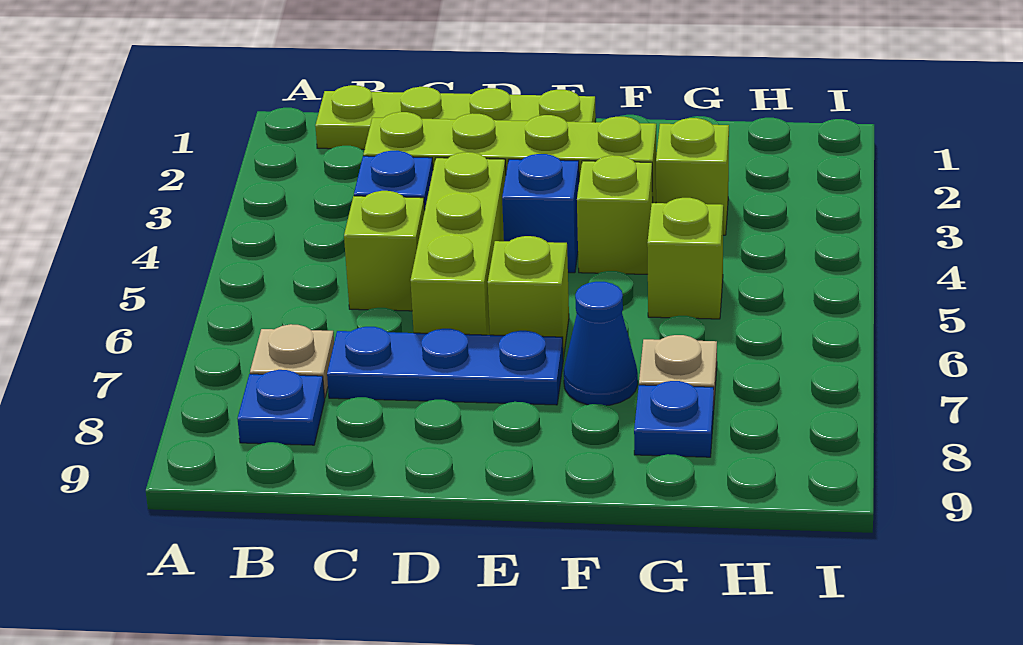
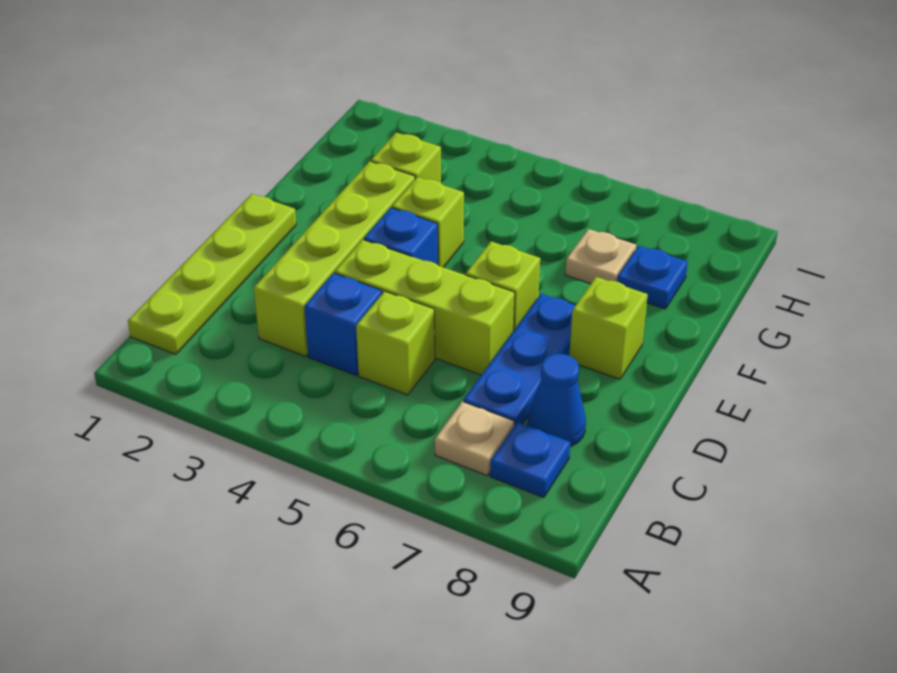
blue 1x1 cone [564,282,638,406] -> blue 1x1 cone moved to [528,354,586,447]
lime 1x1 brick [647,198,723,319] -> lime 1x1 brick moved to [569,277,648,379]

